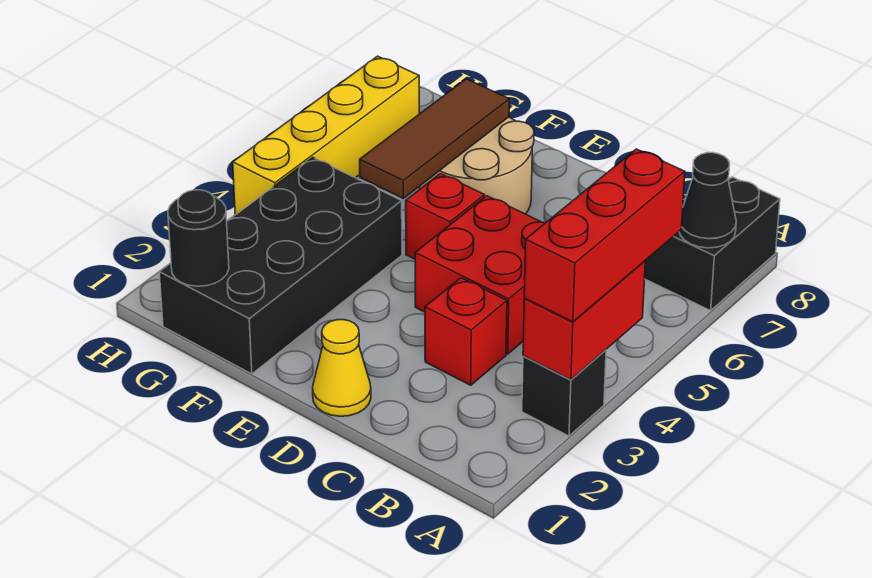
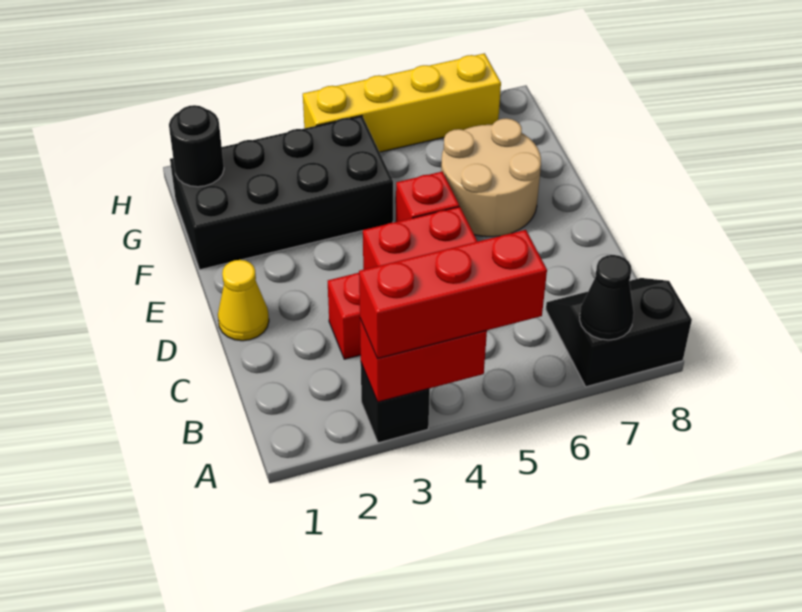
brown 1x3 tile [360,79,509,198] -> none

